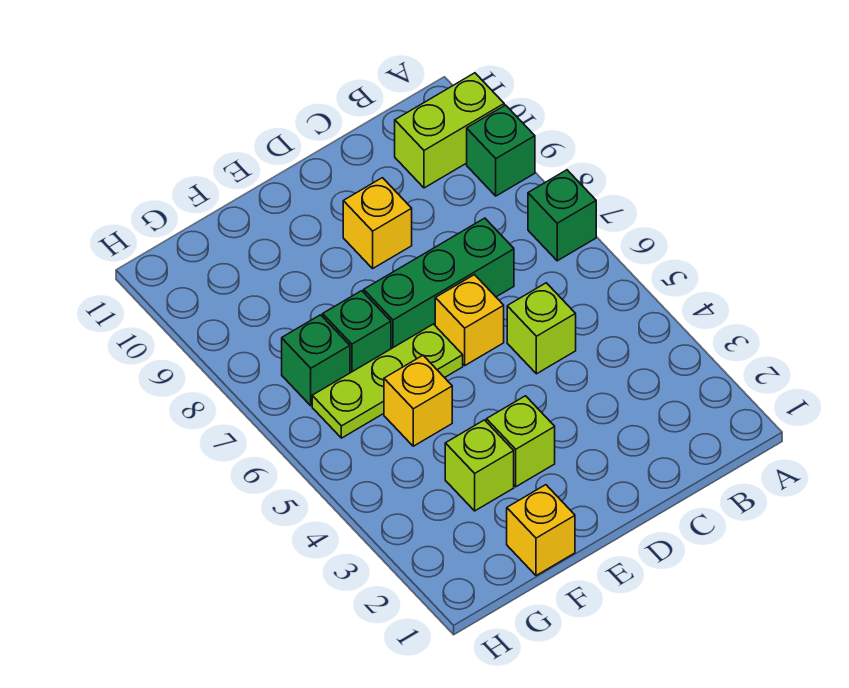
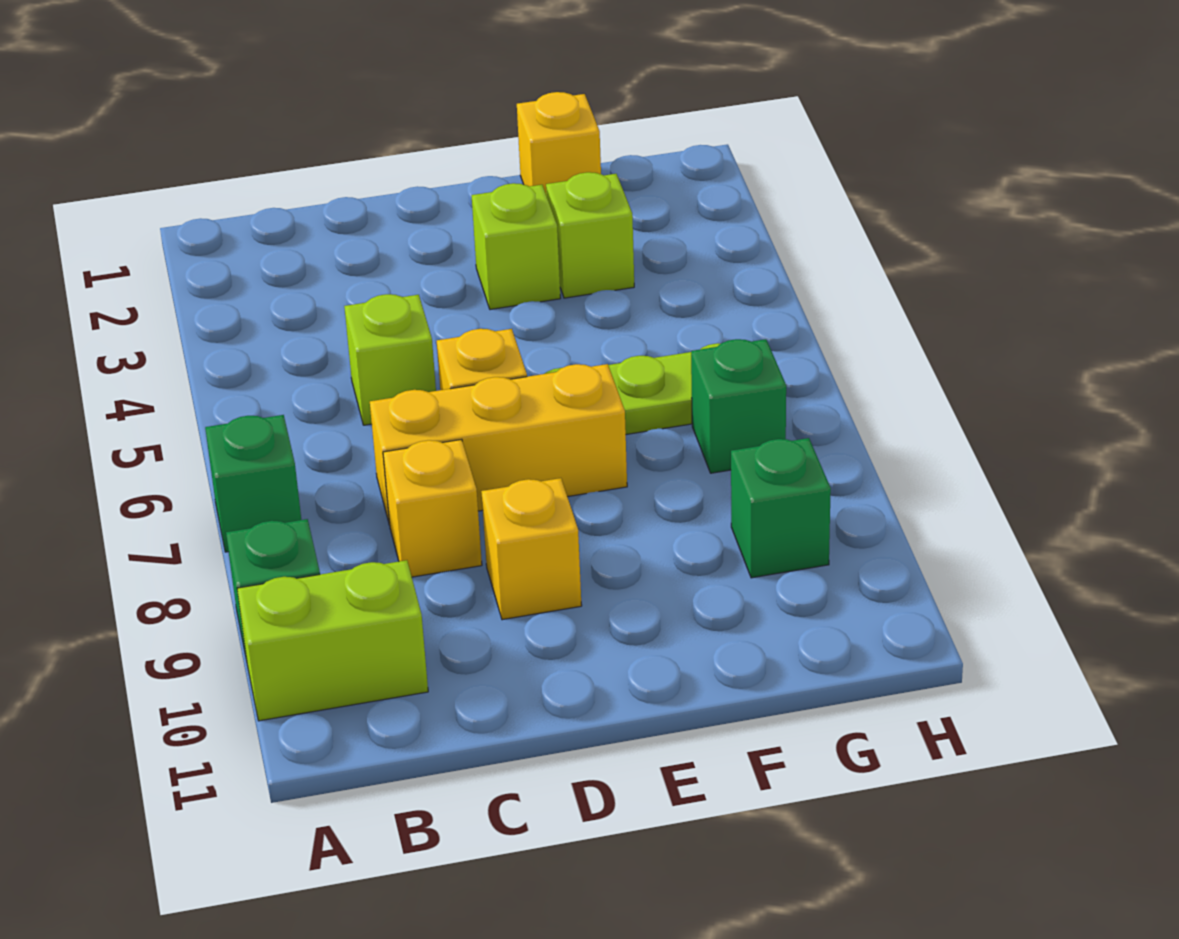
green 1x3 brick [364,218,514,349] -> yellow 1x3 brick [370,364,627,525]
yellow 1x1 brick [384,356,452,446] -> yellow 1x1 brick moved to [383,439,482,577]
green 1x1 brick [323,291,391,373] -> green 1x1 brick moved to [731,438,831,578]

